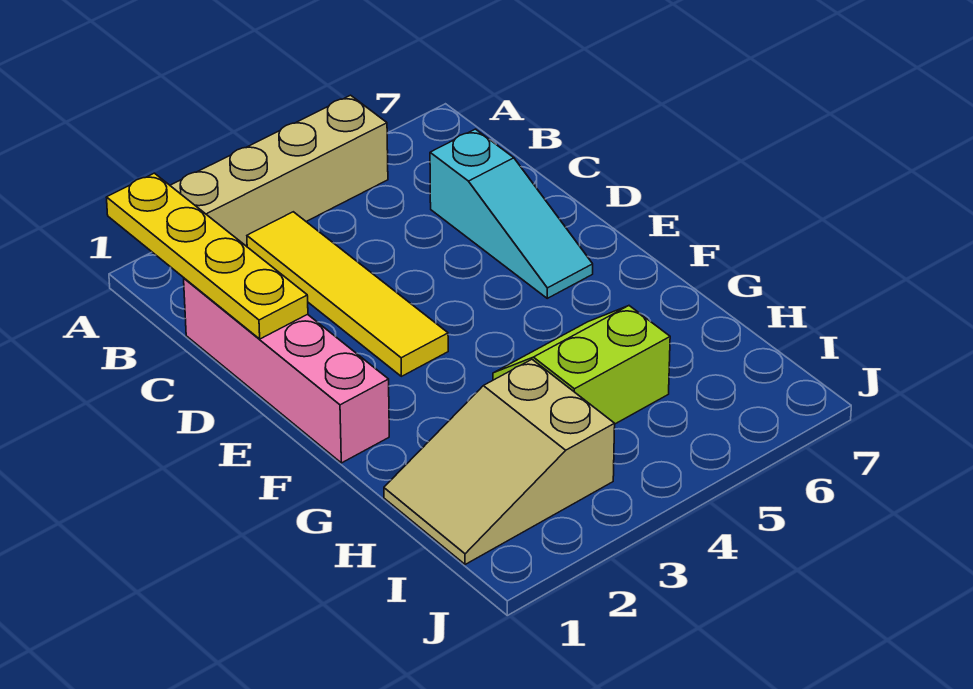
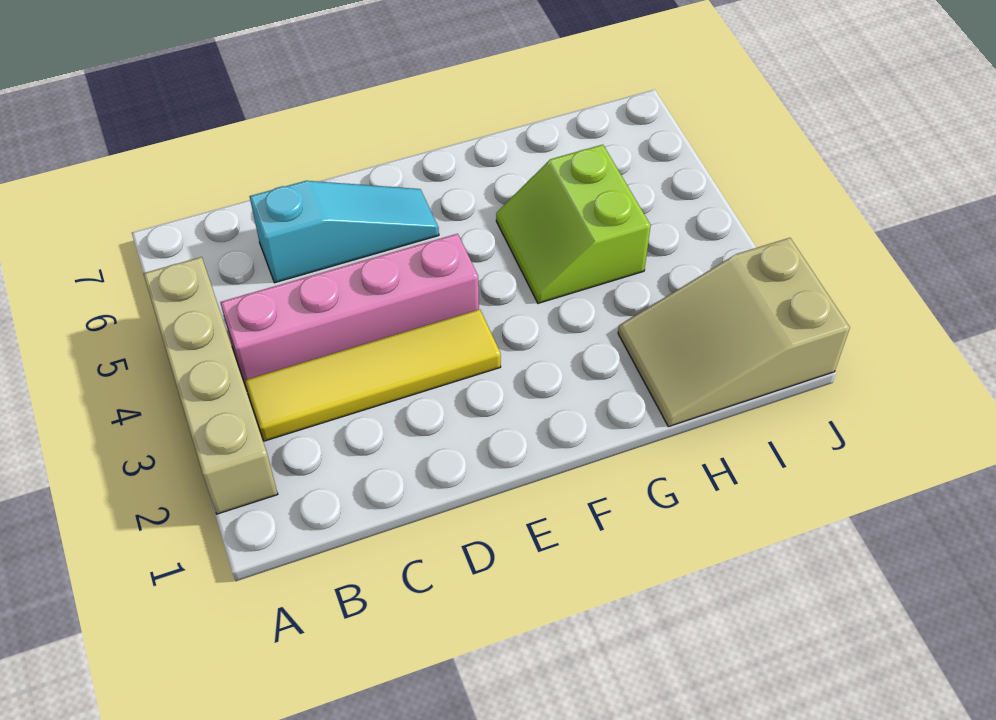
yellow 1x4 plate [106,173,308,339] -> none
pink 1x4 brick [184,278,389,463] -> pink 1x4 brick moved to [220,234,479,384]
tan 2x3 slope [384,360,615,565] -> tan 2x3 slope turned to [618,238,850,427]

